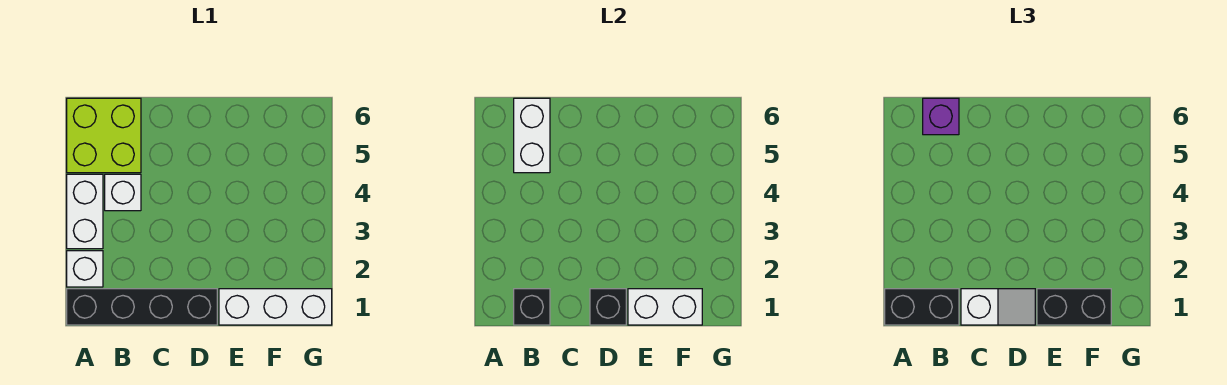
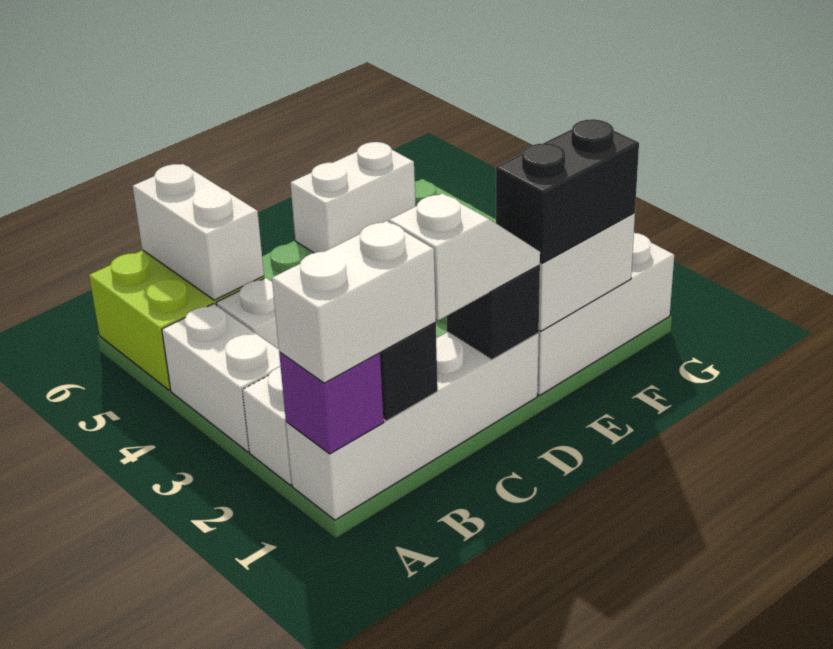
black 1x4 brick [67,289,217,325] -> white 1x4 brick [286,332,539,520]
black 1x2 brick [885,289,959,325] -> white 1x2 brick [272,221,436,383]
purple 1x1 brick [923,98,959,135] -> purple 1x1 brick moved to [279,352,384,454]
none -> white 1x2 brick [290,142,415,253]

